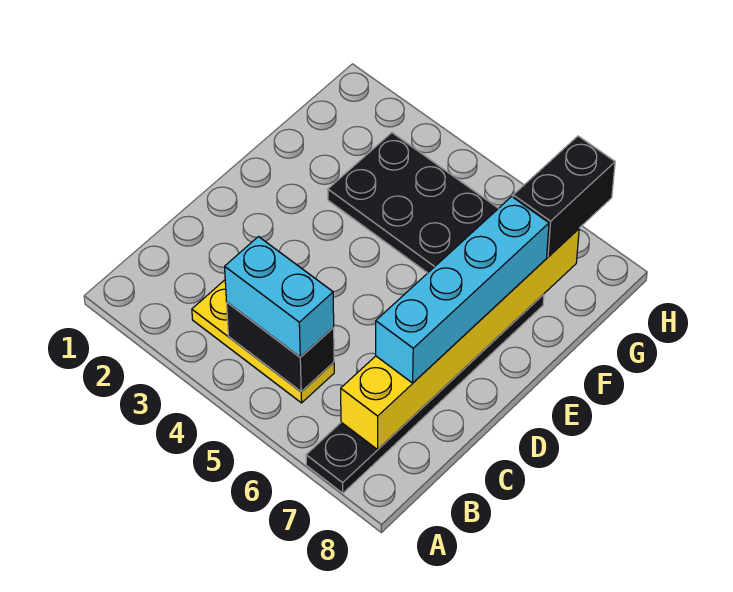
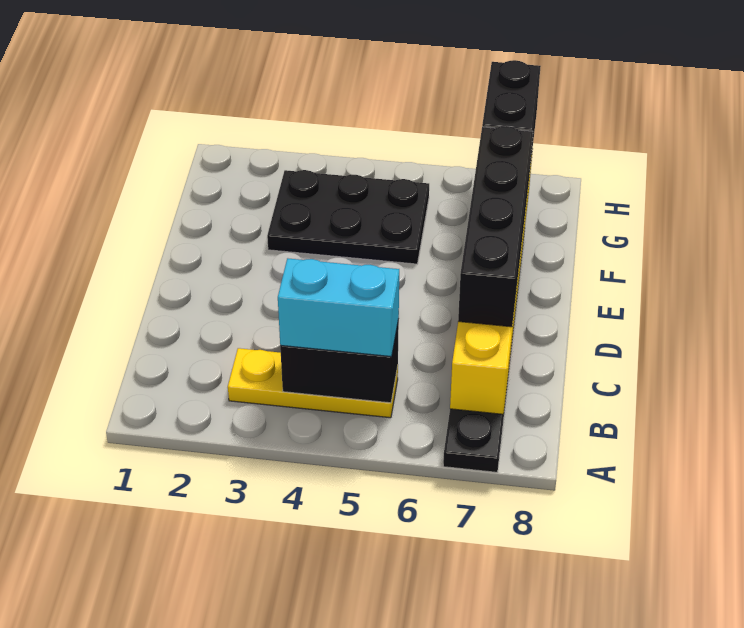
cyan 1x4 brick [376,197,549,383] -> black 1x4 brick [458,126,533,327]

